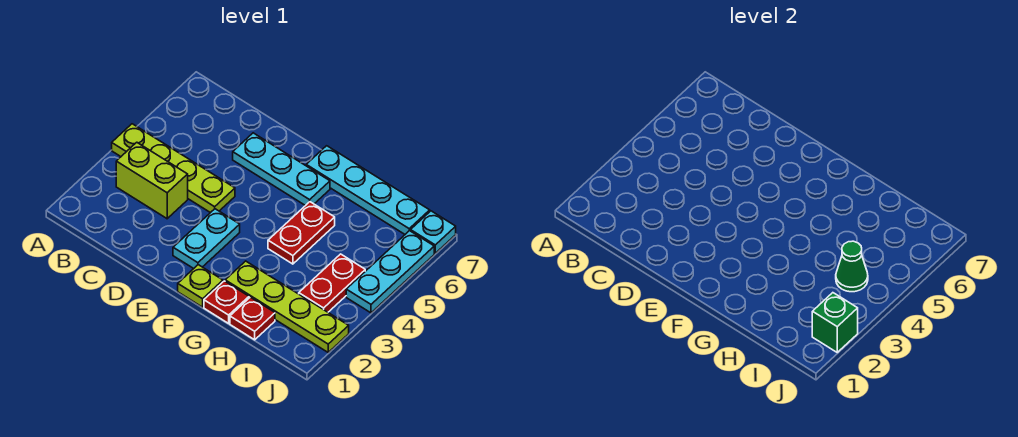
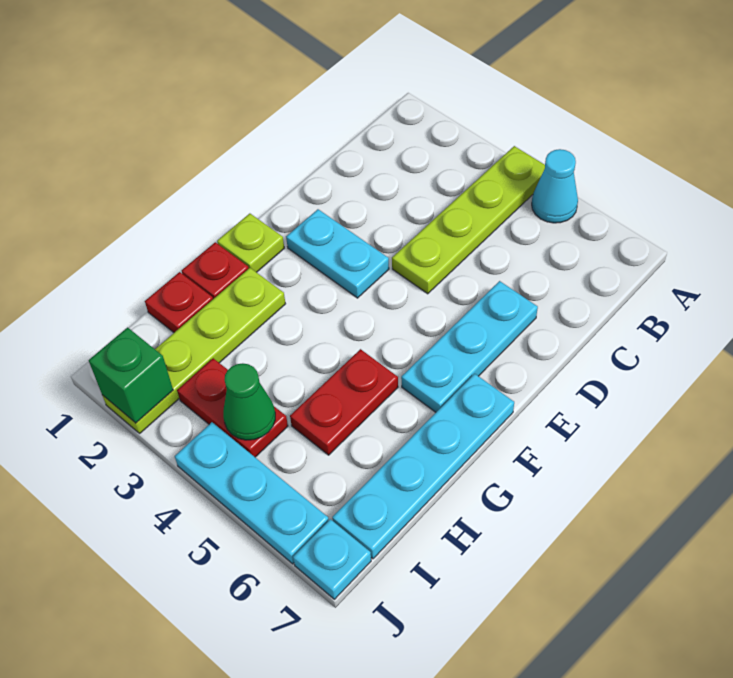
none -> cyan 1x1 cone [532,149,578,223]
lime 1x2 brick [116,142,188,219] -> none
red 1x2 plate [268,202,335,264] -> red 1x2 plate turned to [290,349,398,455]

